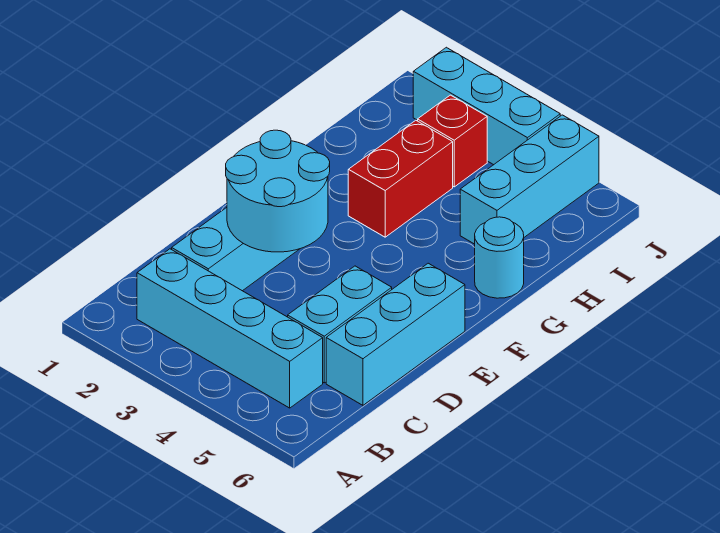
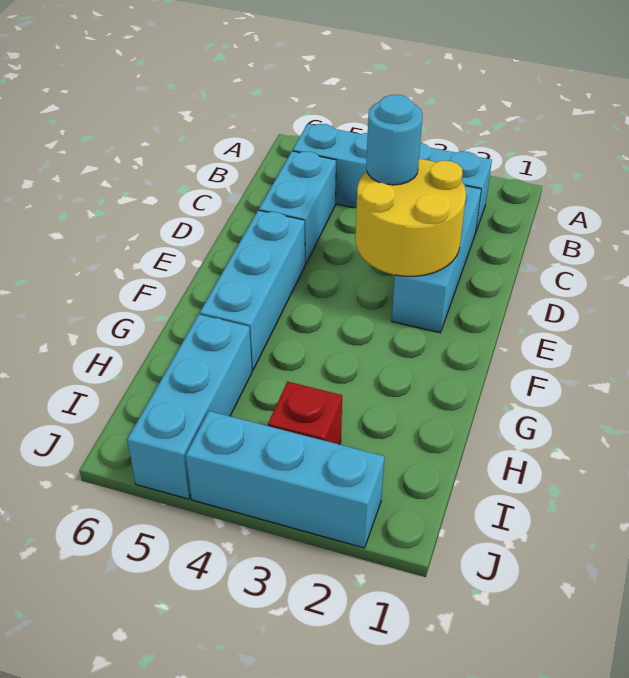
cyan 1x3 brick [326,263,465,405] -> cyan 1x3 brick moved to [200,210,305,371]
cyan 2x2 round brick [226,130,330,252] -> yellow 2x2 round brick [355,159,466,276]
red 1x2 brick [348,120,453,237] -> none
cyan 1x1 round brick [475,217,524,298] -> cyan 1x1 round brick moved to [366,95,423,185]

